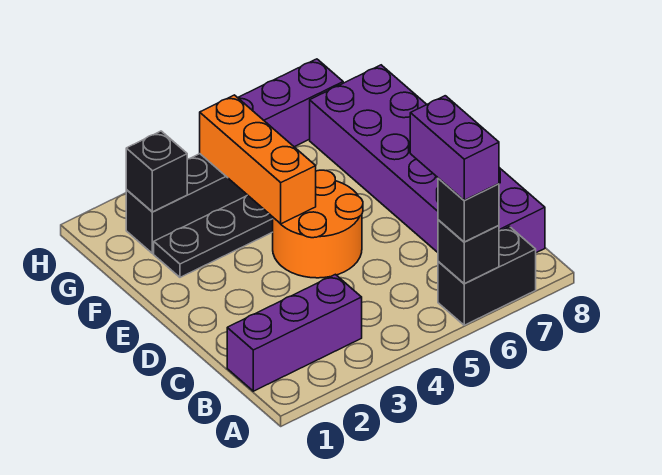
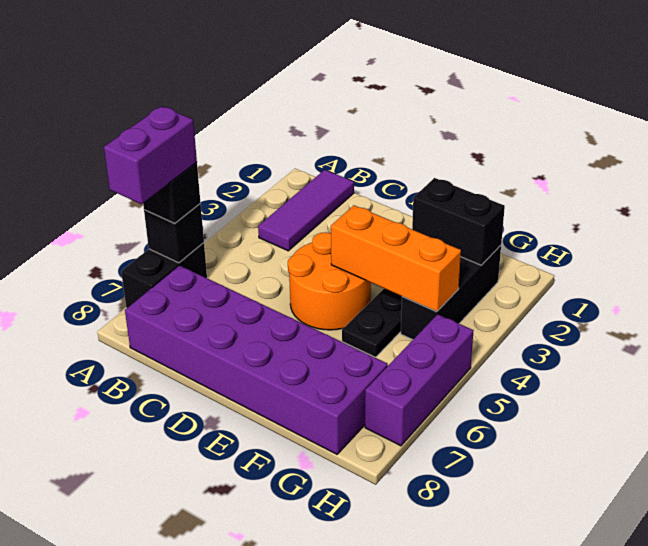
purple 1x2 brick [410,96,499,200] -> purple 1x2 brick turned to [104,106,197,204]
purple 1x3 brick [227,274,362,391] -> purple 1x3 tile [258,170,354,251]
black 1x1 brick [126,131,187,212] -> black 1x2 brick [412,178,505,265]

